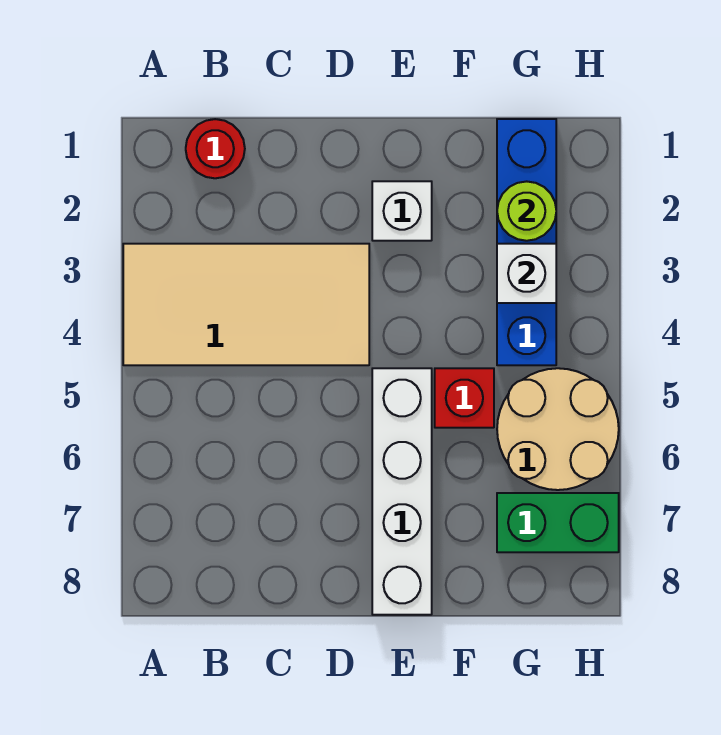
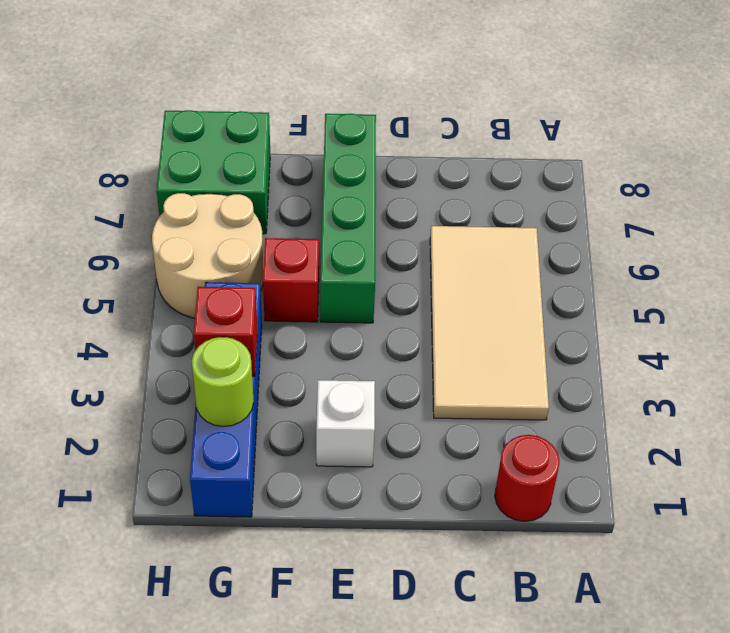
tan 2x4 tile [123,244,369,365] -> tan 2x4 tile turned to [430,226,549,420]
white 1x4 brick [372,368,432,615] -> green 1x4 brick [320,114,376,323]
white 1x1 brick [497,244,556,303] -> red 1x1 brick [194,287,257,376]
green 1x2 brick [497,493,619,552] -> green 2x2 brick [157,110,270,234]

